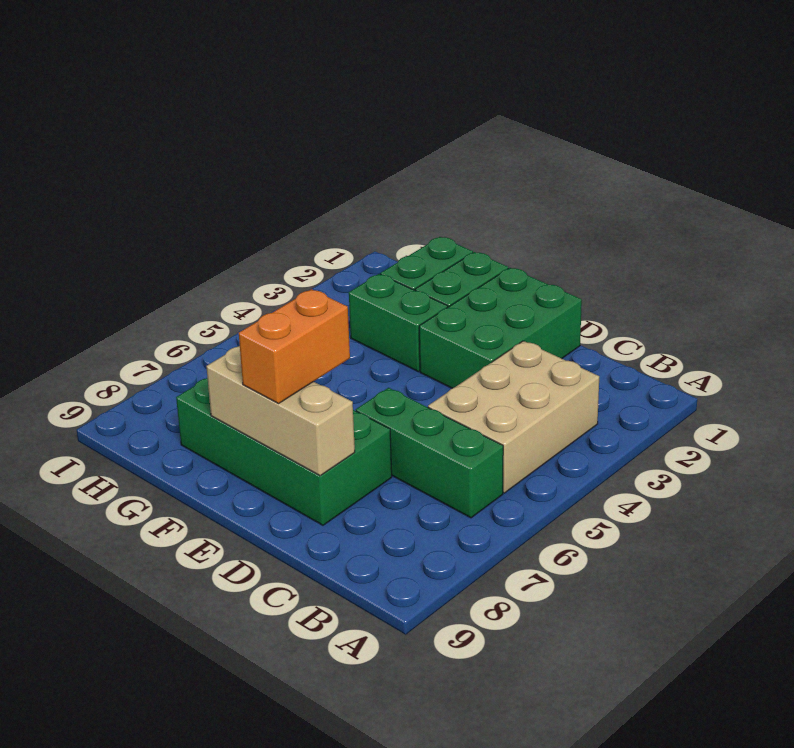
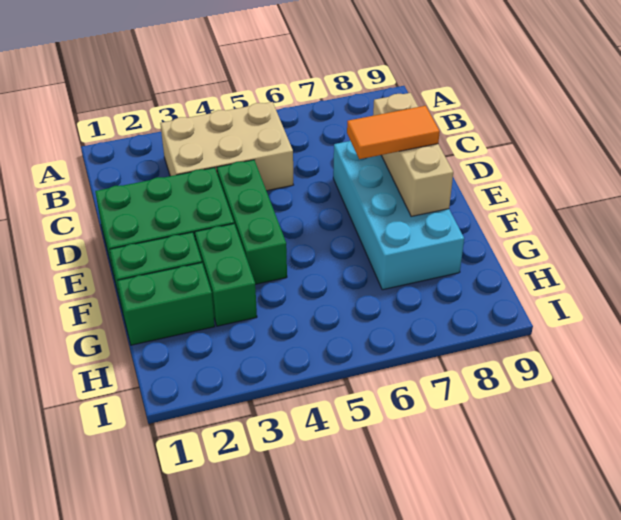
green 1x3 brick [356,388,503,518] -> green 1x3 brick moved to [217,160,287,284]
green 2x4 brick [176,378,392,525] -> cyan 2x4 brick [333,141,464,290]
orange 1x2 brick [239,289,350,404] -> orange 1x2 tile [347,106,440,159]

